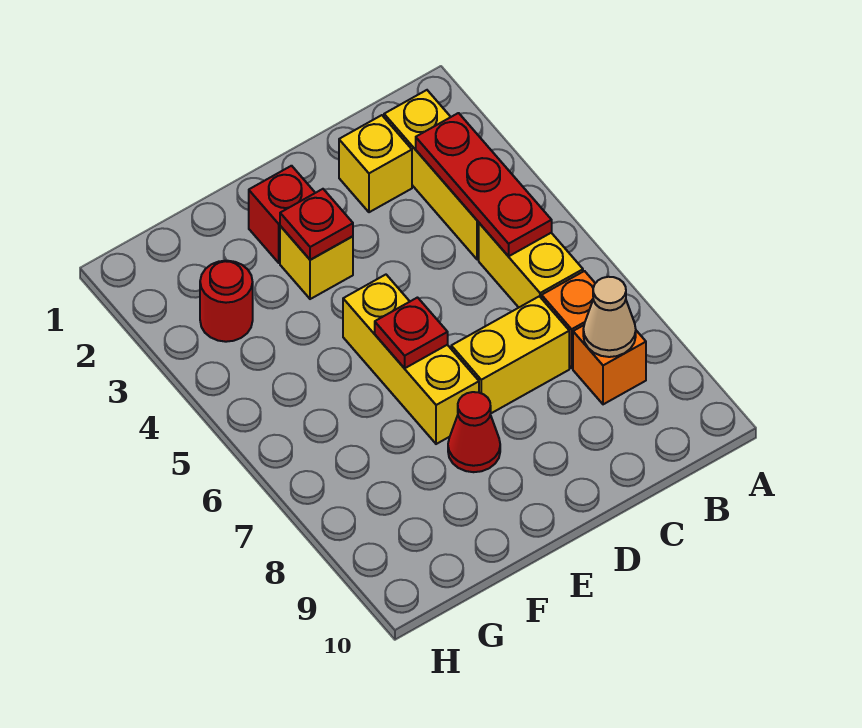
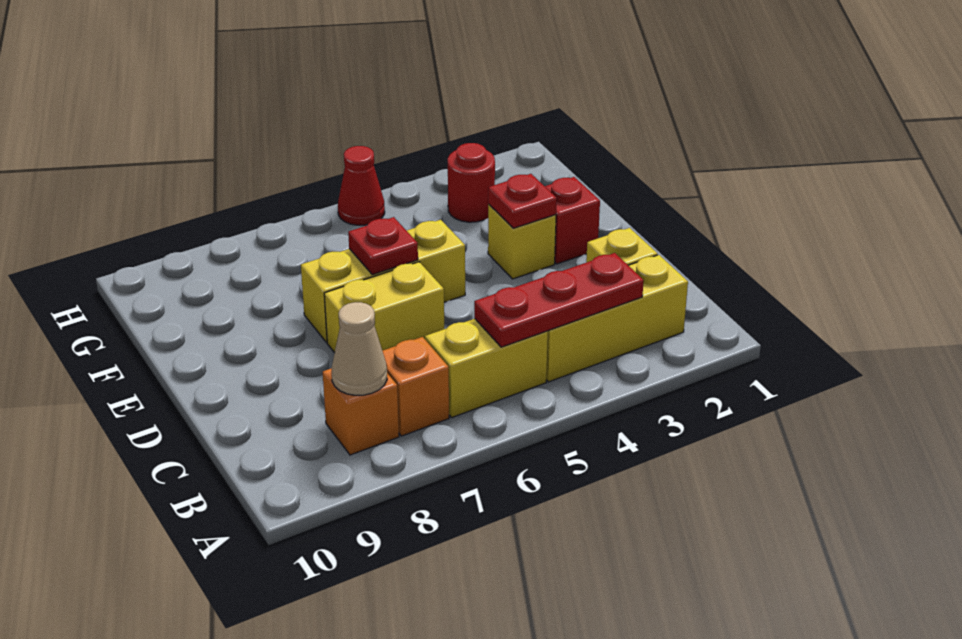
yellow 1x2 brick [451,296,569,413] -> yellow 1x2 brick turned to [324,262,444,353]
red 1x1 cone [448,392,500,472] -> red 1x1 cone moved to [338,146,385,225]

